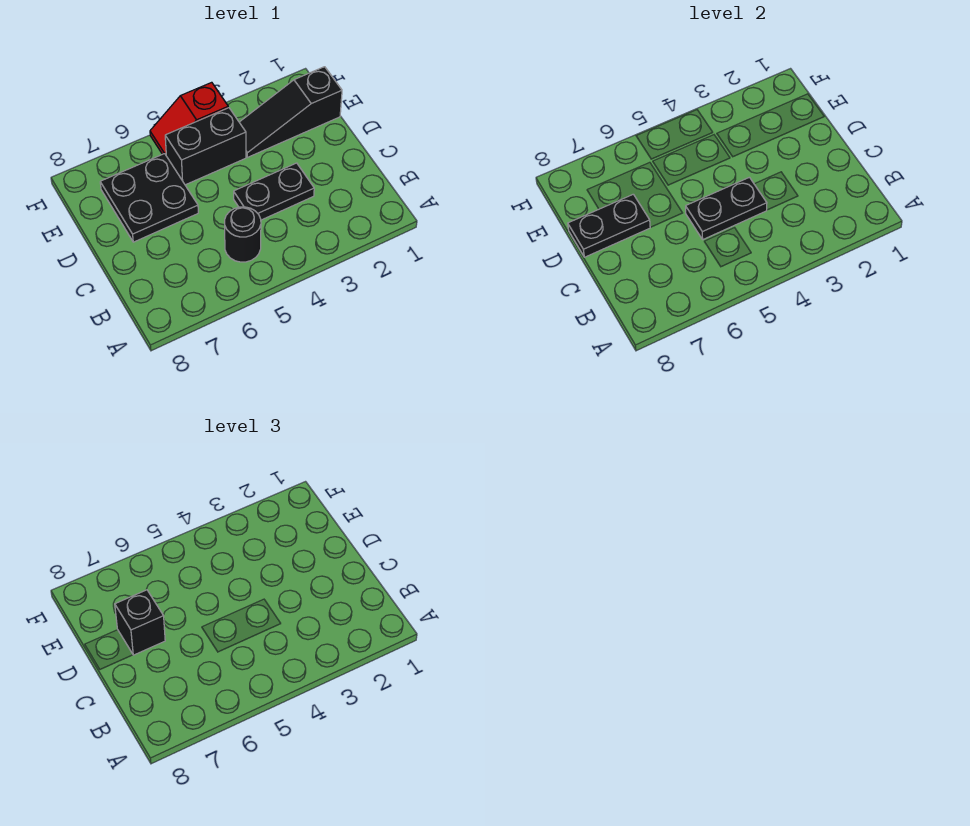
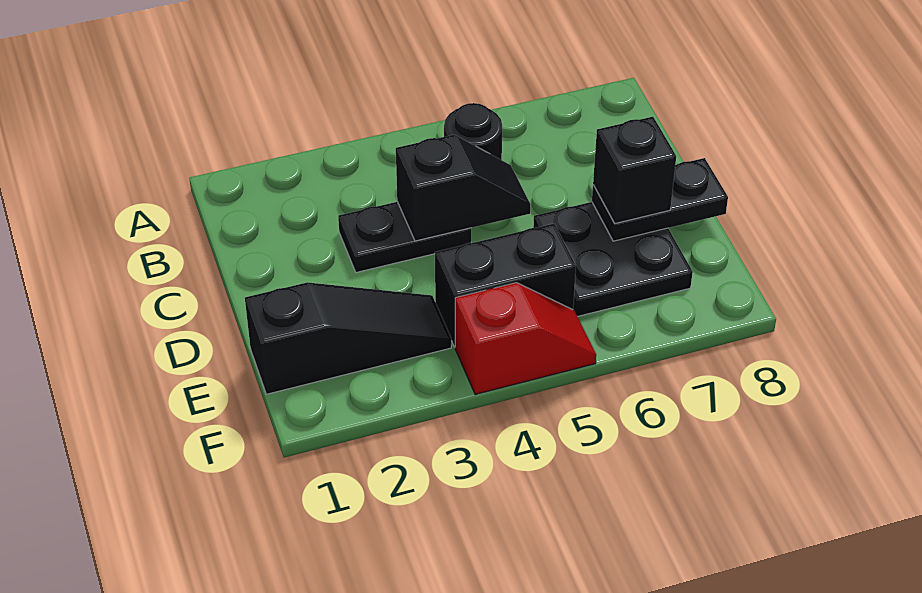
black 1x2 plate [686,177,767,239] -> black 1x2 slope [396,135,530,241]

